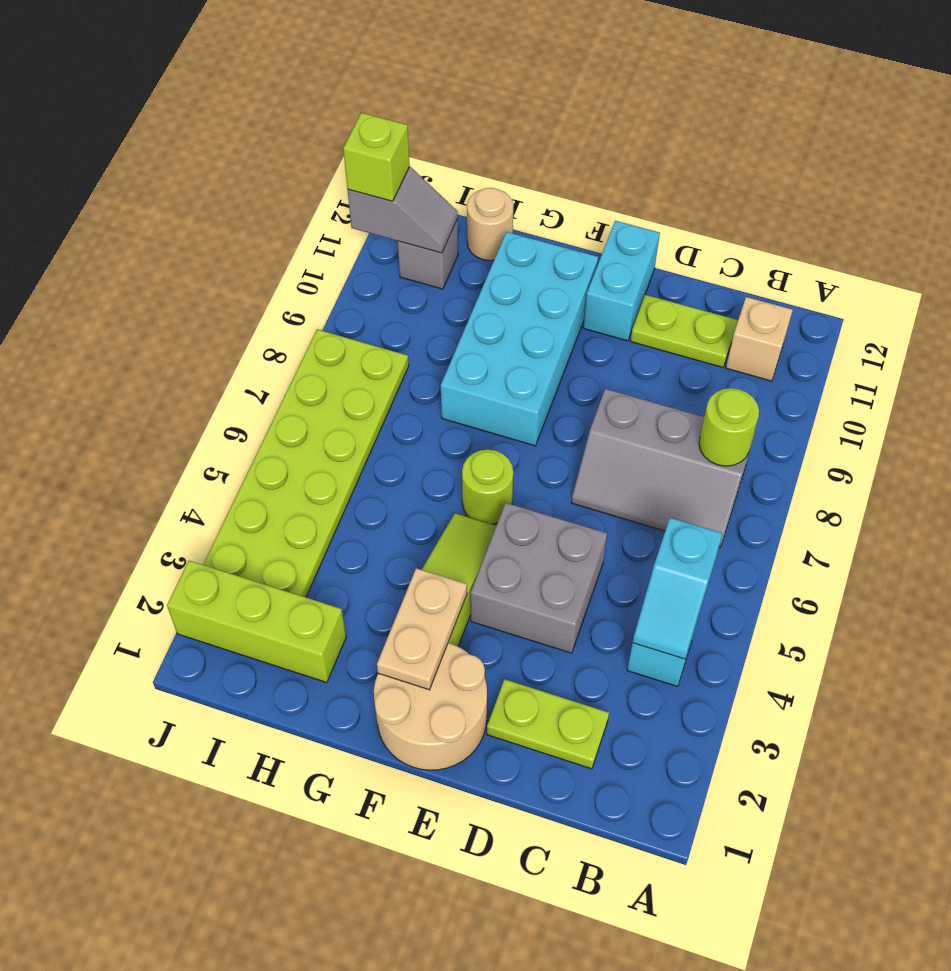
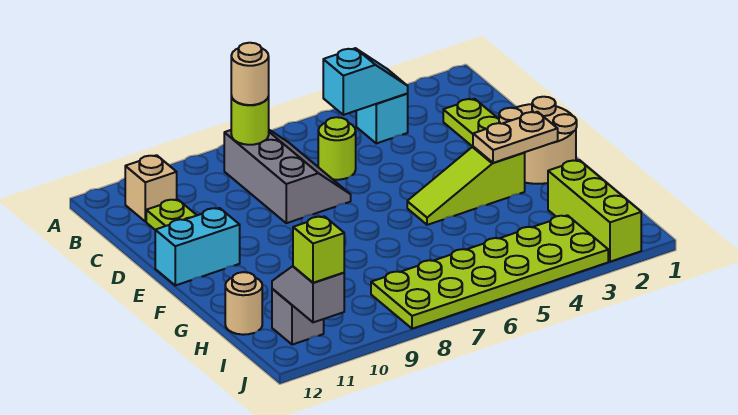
none -> tan 1x1 round brick [231,43,269,105]
grey 2x2 brick [470,503,607,653] -> none
lime 1x1 round brick [462,450,513,524] -> lime 1x1 round brick moved to [318,117,356,180]
cyan 2x4 brick [441,232,598,446] -> none

